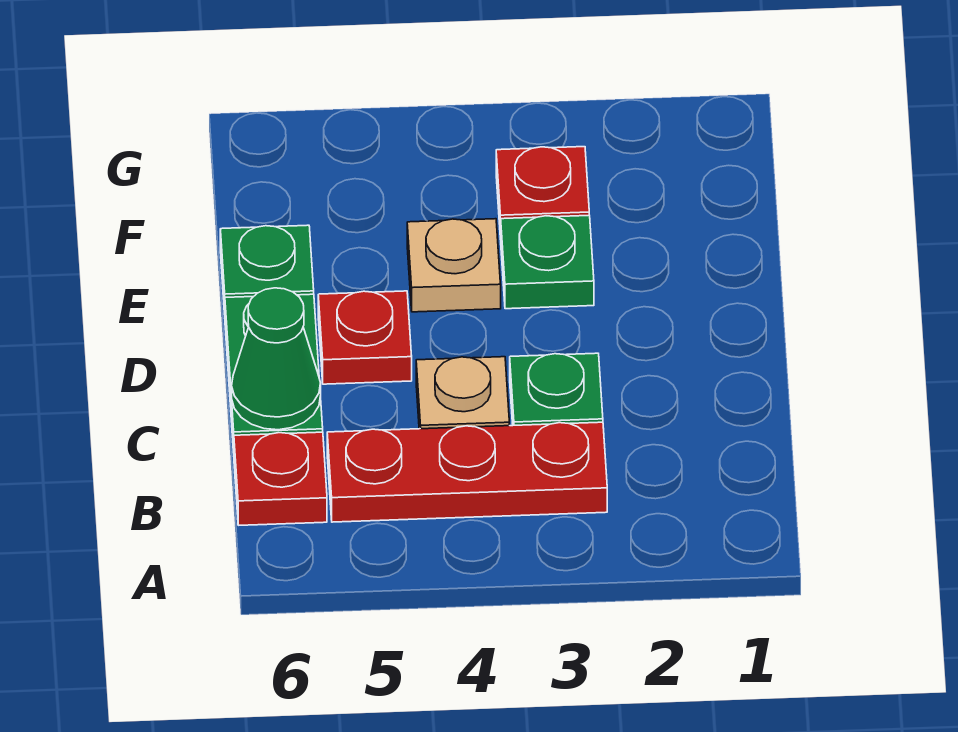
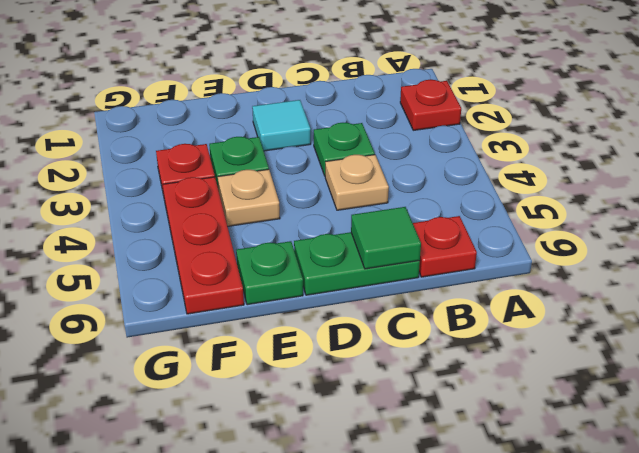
red 1x3 plate [327,422,607,522] -> red 1x3 plate moved to [163,177,244,314]
green 1x1 cone [232,288,321,430] -> green 1x1 tile [351,207,421,269]
none -> cyan 1x1 tile [252,100,311,151]
red 1x1 plate [318,291,412,384] -> red 1x1 plate moved to [400,80,461,130]

